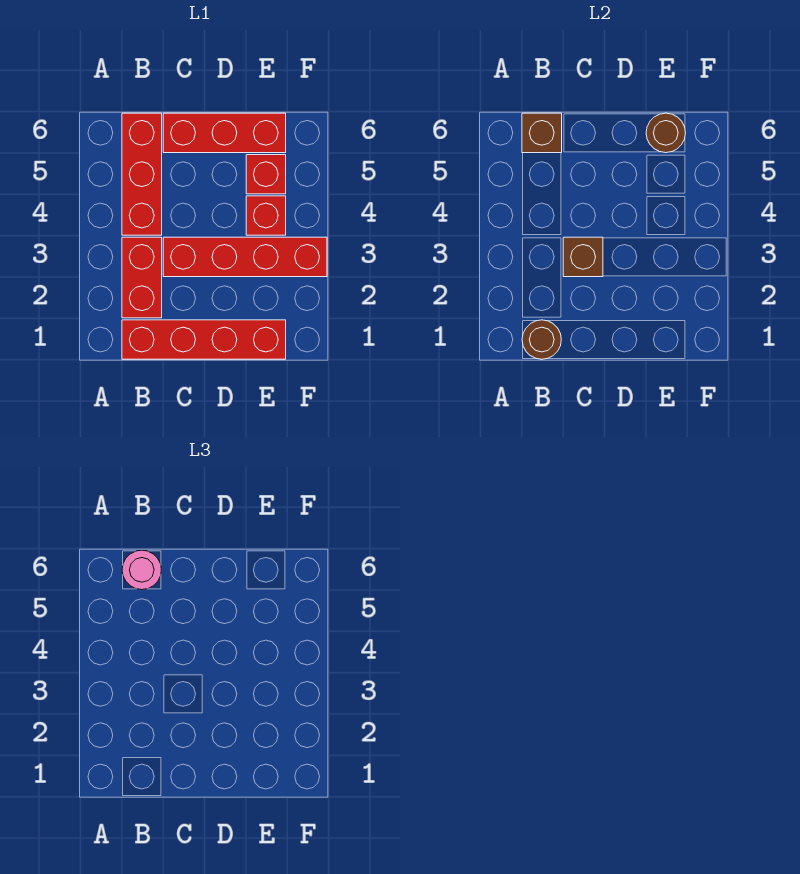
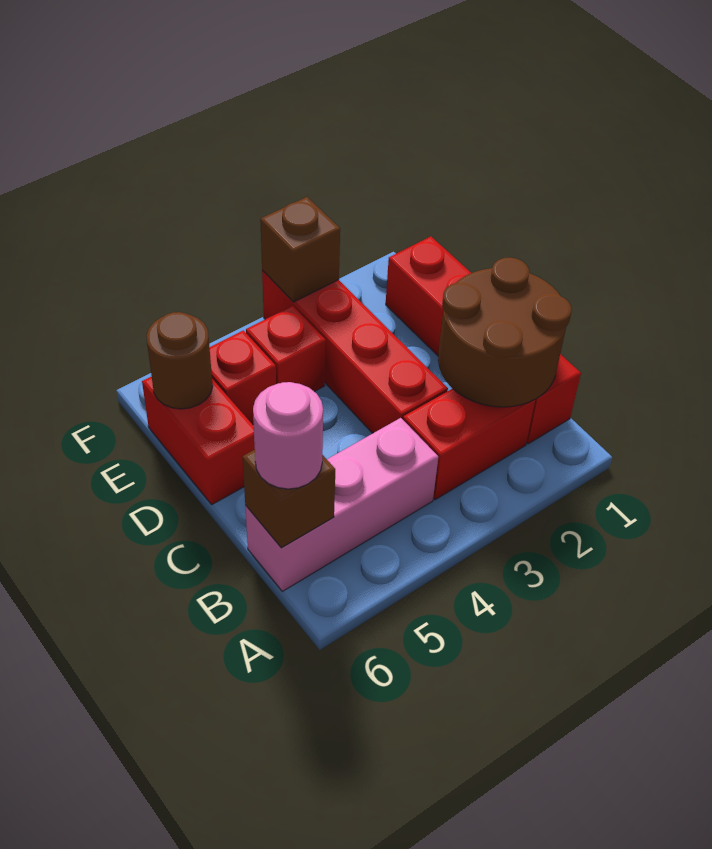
brown 1x1 round brick [522,320,561,359] -> brown 2x2 round brick [438,257,572,407]
red 1x3 brick [122,113,162,235] -> pink 1x3 brick [245,418,438,591]
brown 1x1 brick [563,237,603,277] -> brown 1x1 brick moved to [260,197,340,302]
red 1x3 brick [163,113,286,153] -> red 1x2 brick [142,376,255,504]

